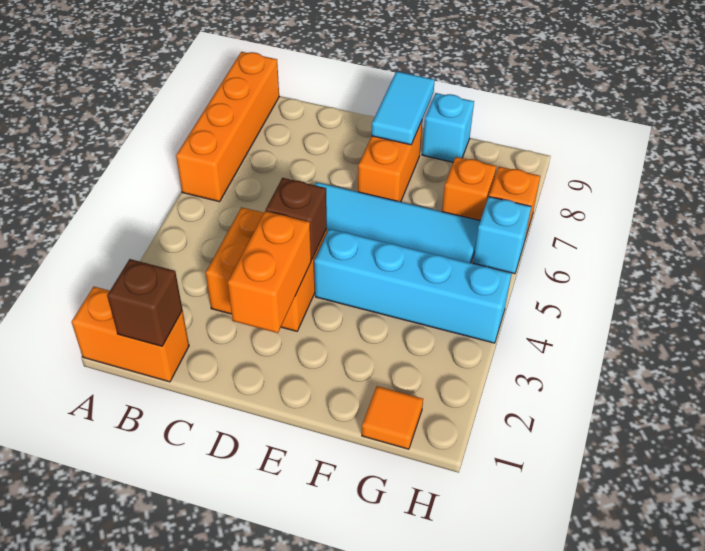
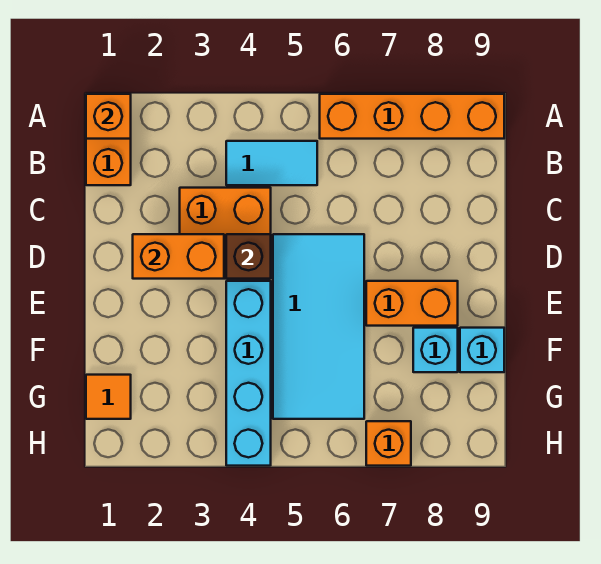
brown 1x1 brick [107,259,182,346] -> none
cyan 1x2 tile [372,71,435,145] -> cyan 1x2 tile moved to [226,141,317,185]
orange 1x1 brick [442,157,496,220] -> orange 1x1 brick moved to [86,94,131,139]
cyan 1x1 brick [473,197,531,274] -> cyan 1x1 brick moved to [413,328,458,372]

